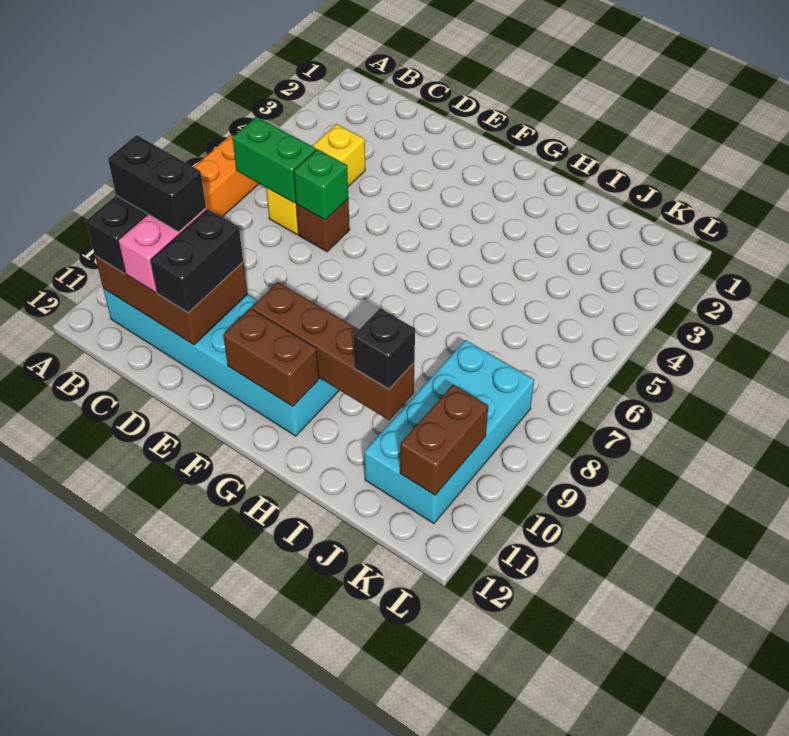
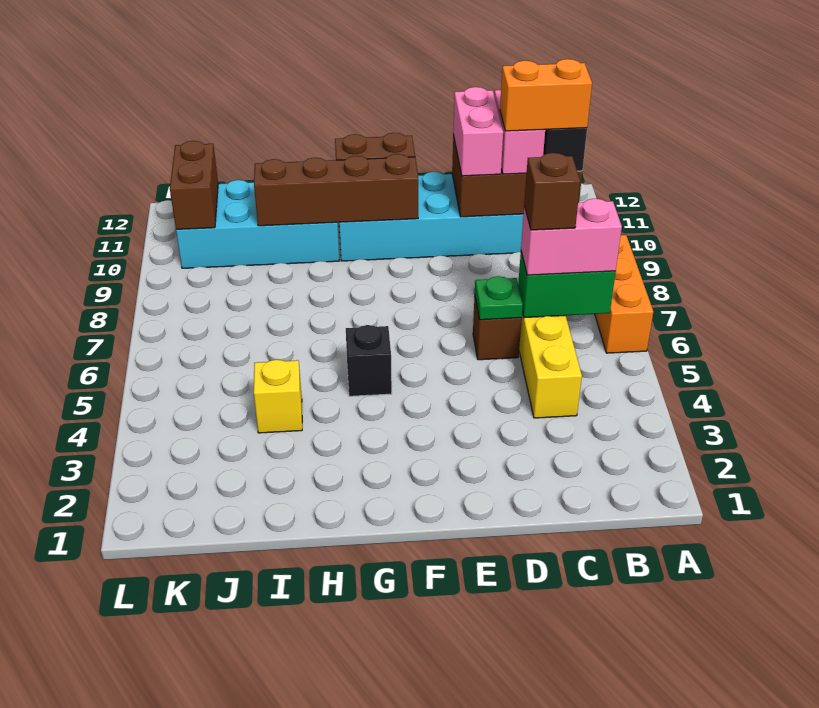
none -> pink 1x2 brick [521,199,622,275]
black 1x2 brick [108,135,206,232] -> orange 1x2 brick [500,59,592,131]
none -> brown 1x1 brick [524,153,580,230]
green 1x1 brick [294,149,348,220] -> green 1x1 plate [475,276,523,320]
black 1x2 brick [151,209,243,313] -> pink 1x2 brick [453,87,503,176]
none -> yellow 1x1 brick [254,360,302,433]
black 1x1 brick [354,308,415,389] -> black 1x1 brick moved to [346,325,392,396]
cyan 2x4 brick [364,340,534,524] -> cyan 2x4 brick turned to [176,180,339,268]

